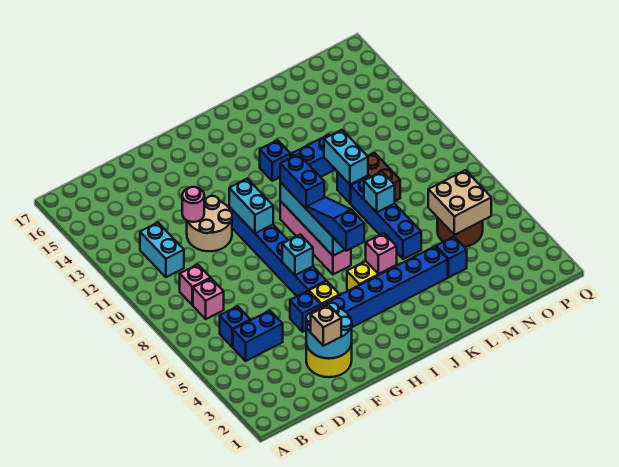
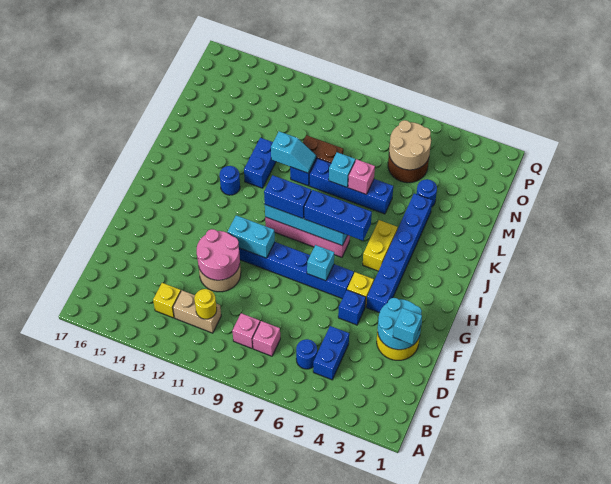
blue 1x1 brick [220,306,250,347] -> blue 1x1 round brick [296,339,317,369]
cyan 1x2 brick [140,223,184,277] -> tan 1x2 brick [173,291,221,333]
none -> yellow 1x1 round brick [194,289,217,319]
none -> yellow 1x1 brick [153,283,181,318]
tan 1x1 brick [311,305,341,346] -> cyan 1x1 brick [393,308,422,345]
pink 1x1 round brick [182,187,204,222] -> pink 2x2 round brick [197,229,240,280]
blue 1x3 slope [307,197,364,251] -> blue 1x3 brick [304,190,372,241]
pink 1x1 brick [366,233,397,274] -> pink 1x1 brick moved to [348,159,375,195]
blue 1x1 brick [260,140,290,181] -> blue 1x1 round brick [220,166,240,195]
cyan 1x2 brick [324,130,368,185] -> cyan 1x2 slope [271,131,316,173]
blue 1x1 brick [436,237,467,277] -> blue 1x1 round brick [416,179,437,206]
tan 2x2 brick [428,170,491,235] -> tan 2x2 round brick [389,120,431,170]

